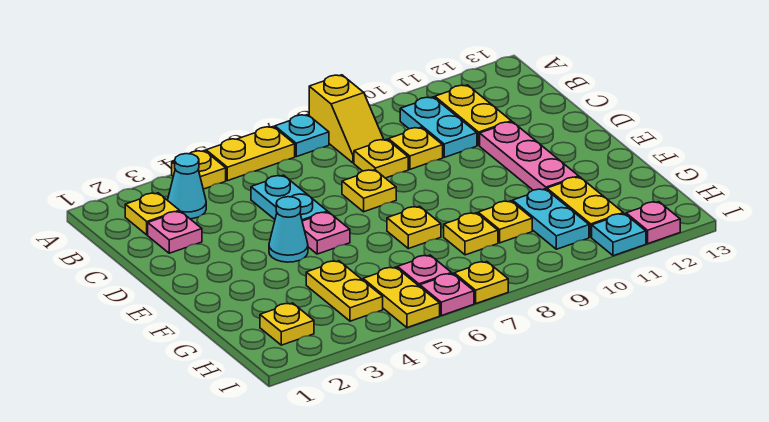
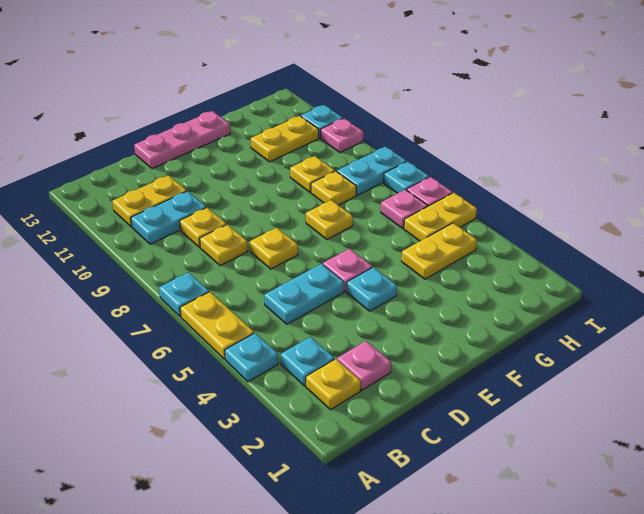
yellow 1x1 plate [172,151,226,189] -> cyan 1x1 plate [225,333,278,382]
yellow 1x2 slope [309,75,384,163] -> none
cyan 1x1 cone [168,154,206,219] -> cyan 1x1 plate [281,337,334,386]
pink 1x3 plate [480,122,579,190] -> pink 1x3 plate moved to [134,111,230,169]
cyan 1x1 cone [269,197,308,262] -> cyan 1x1 plate [346,267,397,311]
cyan 1x2 plate [513,189,589,249] -> cyan 1x2 plate moved to [337,147,406,195]
yellow 1x1 plate [260,303,314,345] -> none
yellow 1x1 plate [454,262,508,303] -> cyan 1x1 plate [384,161,429,193]
pink 1x1 plate [626,202,680,244] -> pink 1x1 plate moved to [321,118,363,153]

